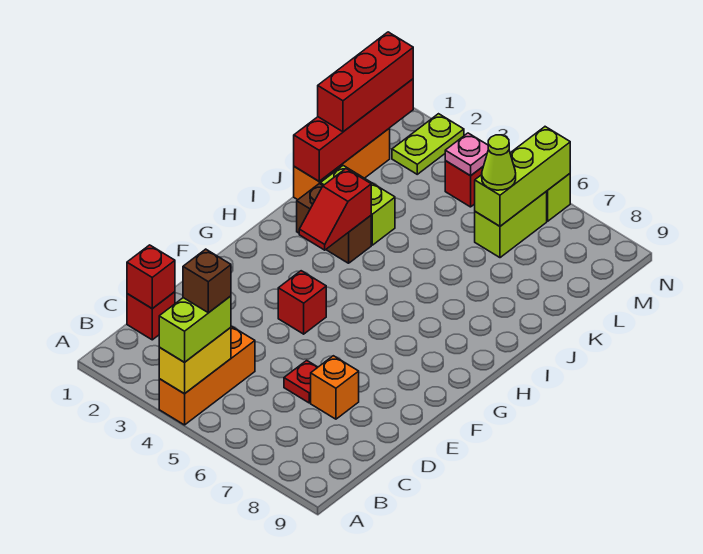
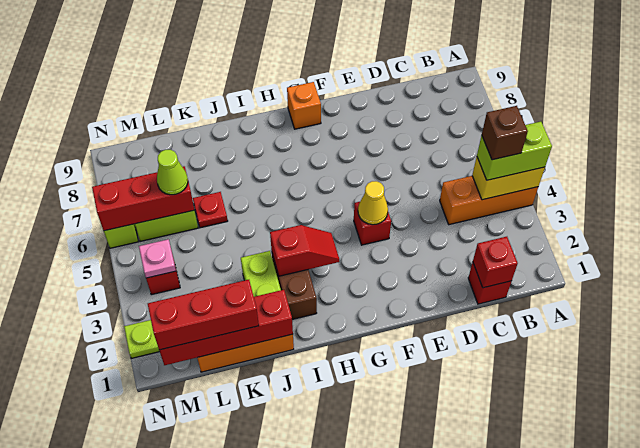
red 1x1 plate [284,360,318,403] -> red 1x1 plate moved to [193,192,228,228]
orange 1x1 brick [311,356,359,419] -> orange 1x1 brick moved to [287,82,321,129]
none -> yellow 1x1 cone [358,181,388,225]
lime 1x3 brick [475,127,570,226] -> red 1x3 brick [92,166,194,231]

